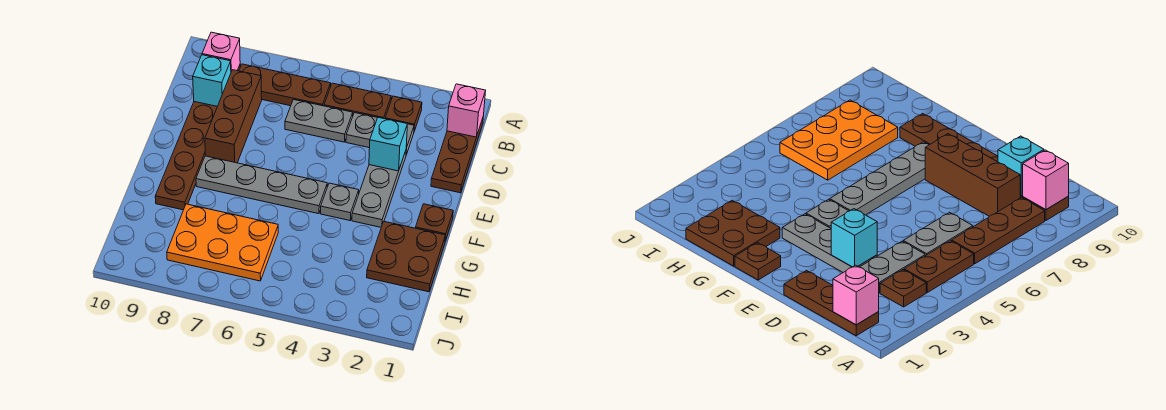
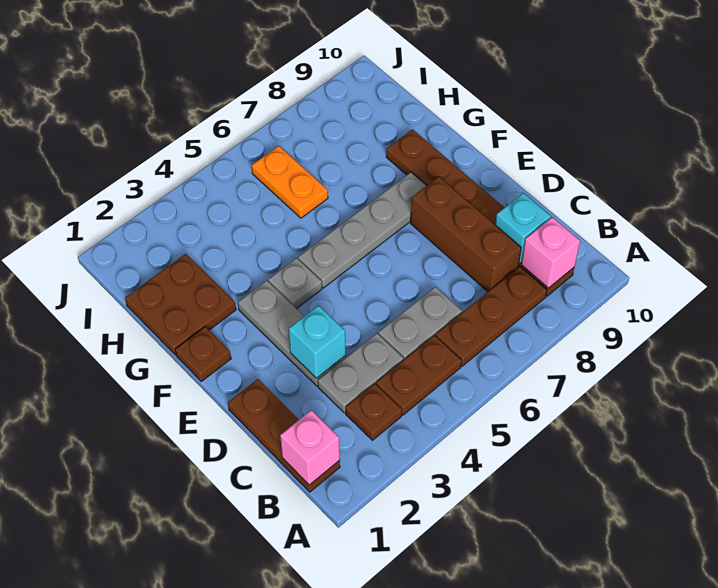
orange 2x3 plate [167,204,278,281] -> orange 1x2 plate [252,146,328,218]

